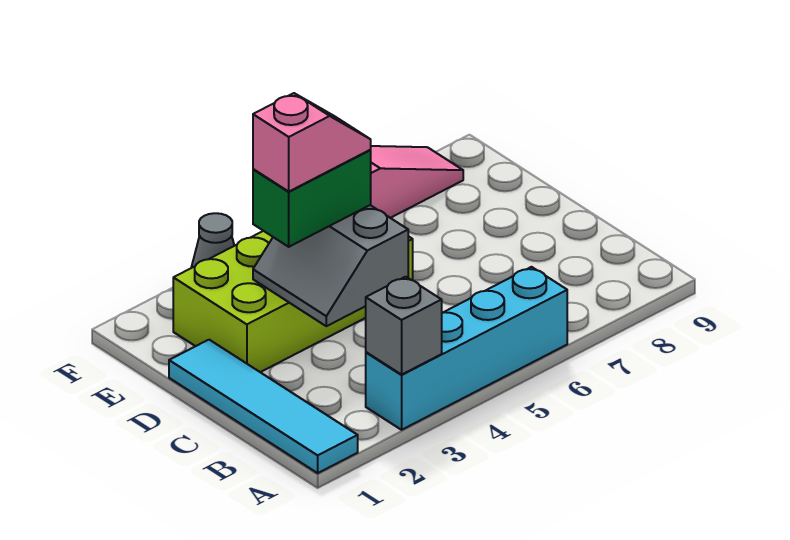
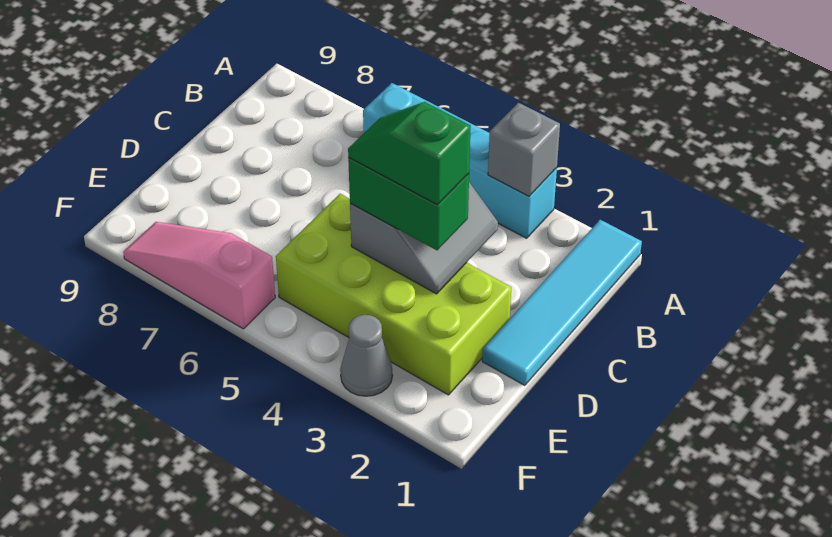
pink 1x2 slope [253,93,371,191] -> green 1x2 slope [348,102,471,205]

